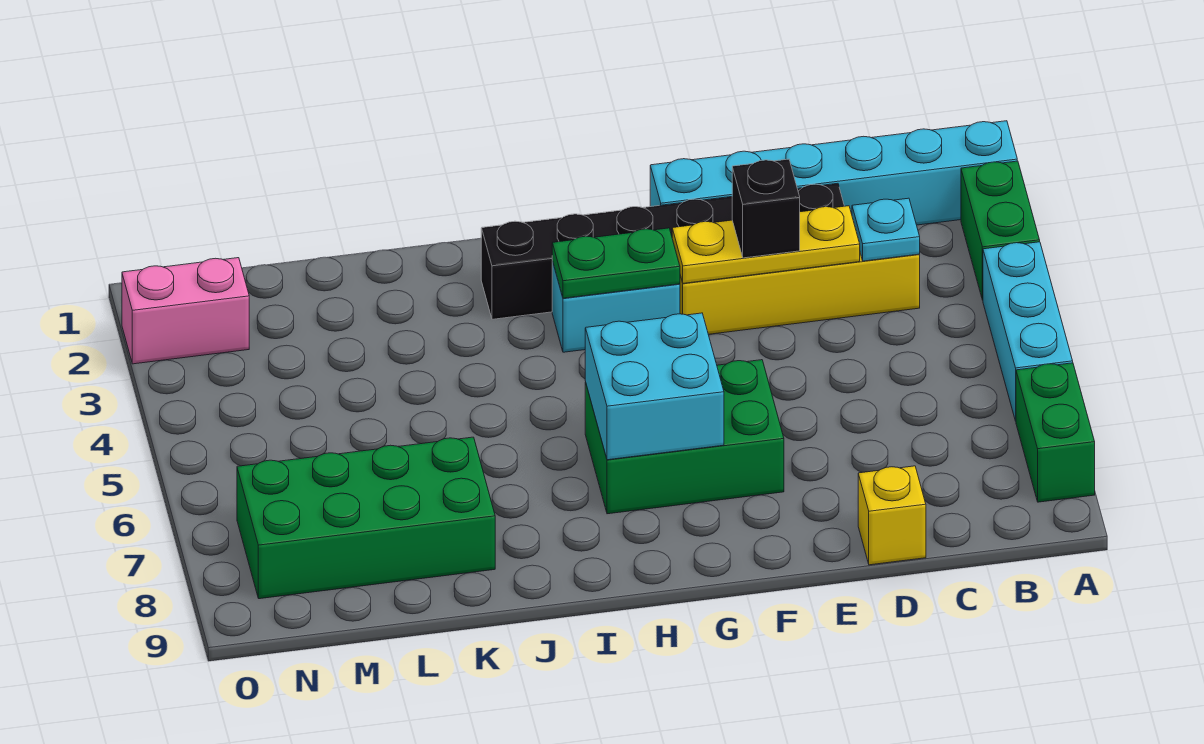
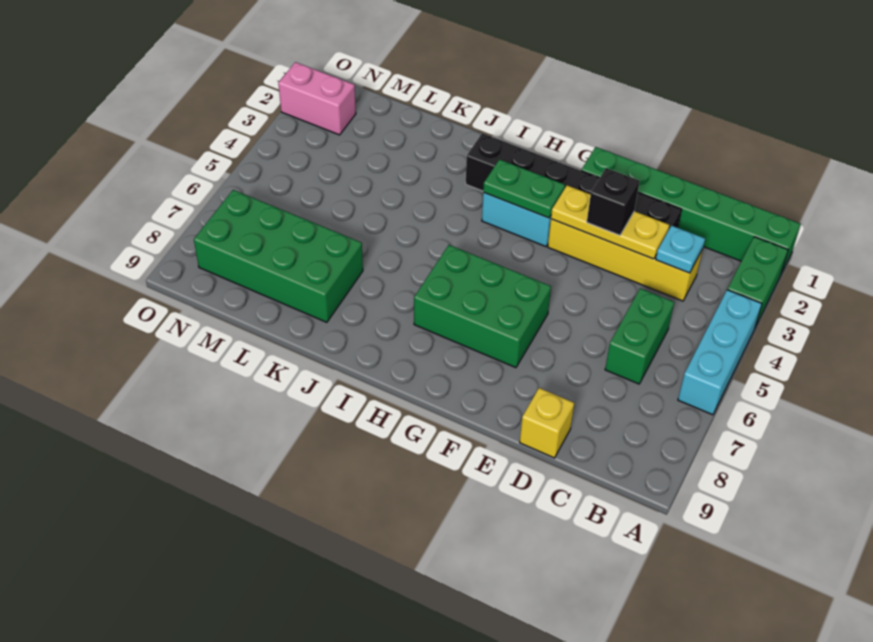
cyan 1x6 brick [650,121,1017,225] -> green 1x6 brick [581,147,801,274]
green 1x2 brick [1016,363,1095,502] -> green 1x2 brick moved to [605,288,674,384]
cyan 2x2 brick [585,313,724,460] -> none

